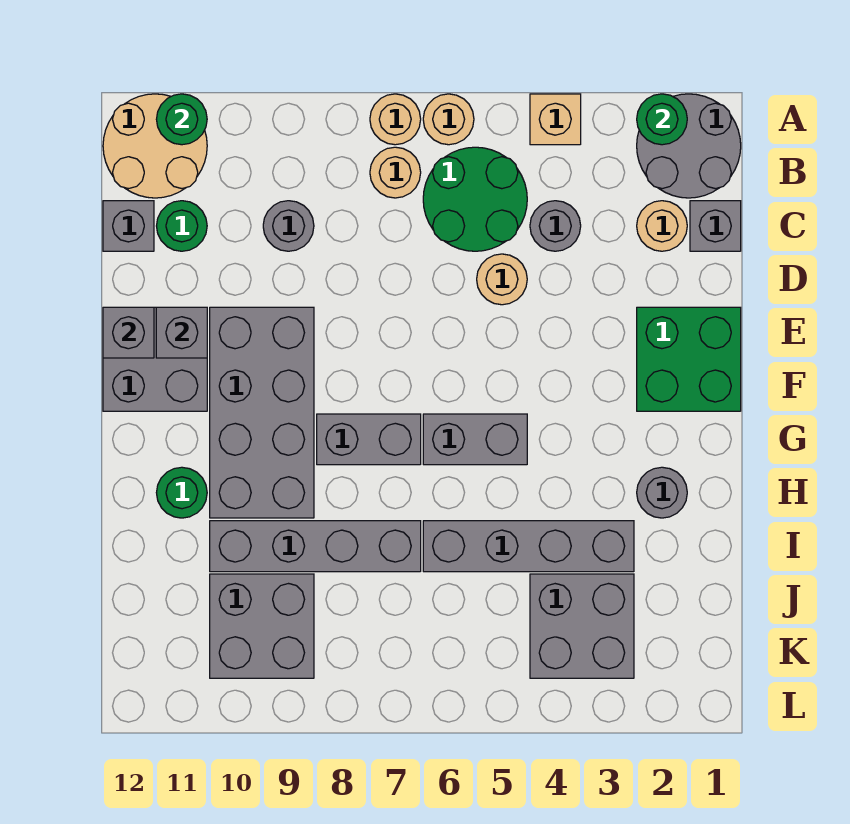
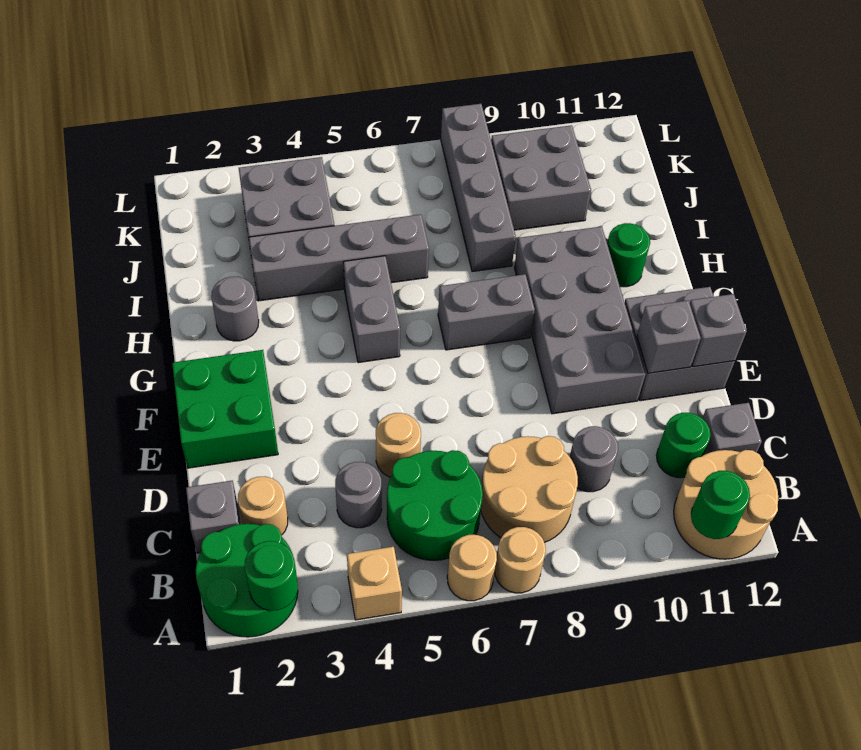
grey 2x2 round brick [637,94,741,198] -> green 2x2 round brick [196,524,298,637]
tan 1x1 round brick [370,147,421,198] -> tan 2x2 round brick [481,436,578,542]
grey 1x2 brick [423,414,527,465] -> grey 1x2 brick turned to [343,256,400,363]
grey 1x4 brick [210,521,421,572] -> grey 1x4 brick turned to [441,104,516,272]

